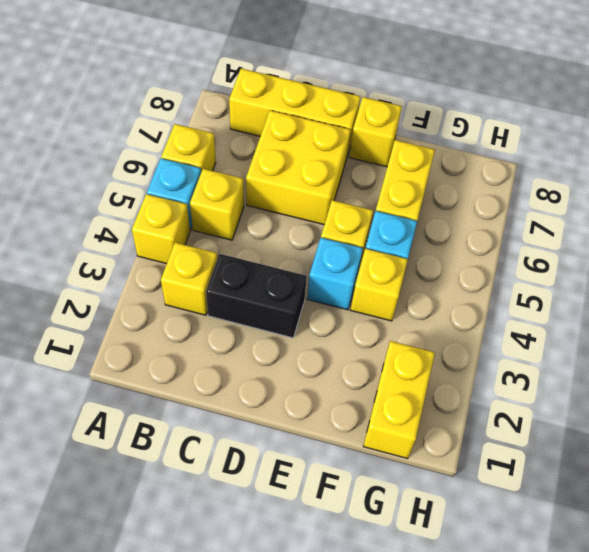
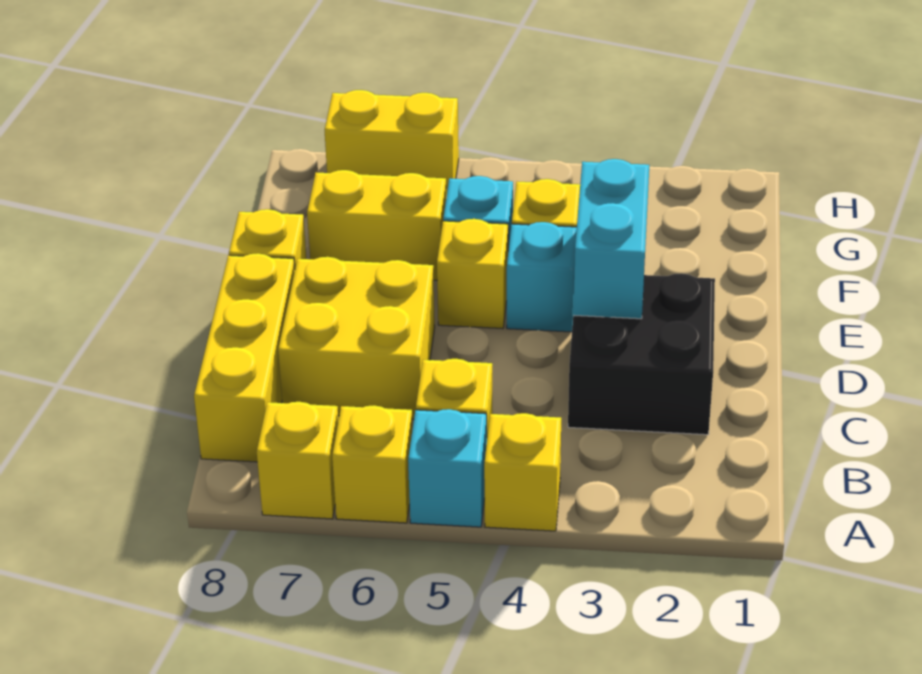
yellow 1x1 brick [161,243,217,315] -> yellow 1x1 brick moved to [257,402,338,519]
black 1x2 brick [206,254,307,338] -> black 2x2 brick [568,273,715,435]
none -> cyan 1x2 brick [573,159,649,319]
yellow 1x2 brick [363,341,435,459] -> yellow 1x2 brick moved to [325,90,459,196]

